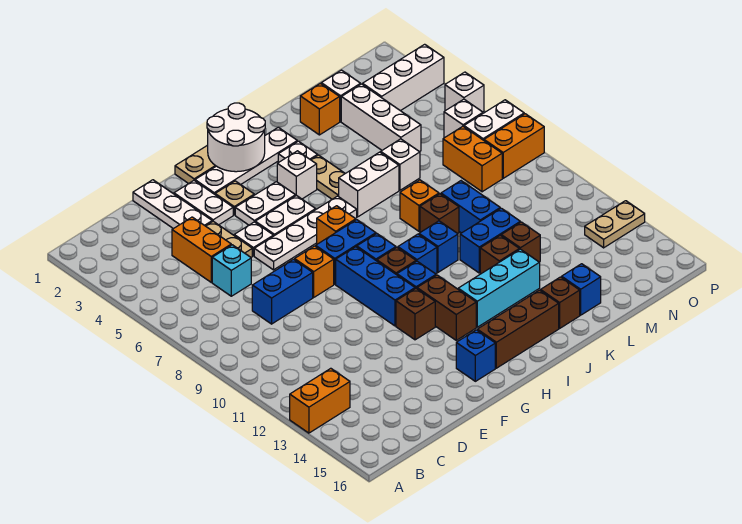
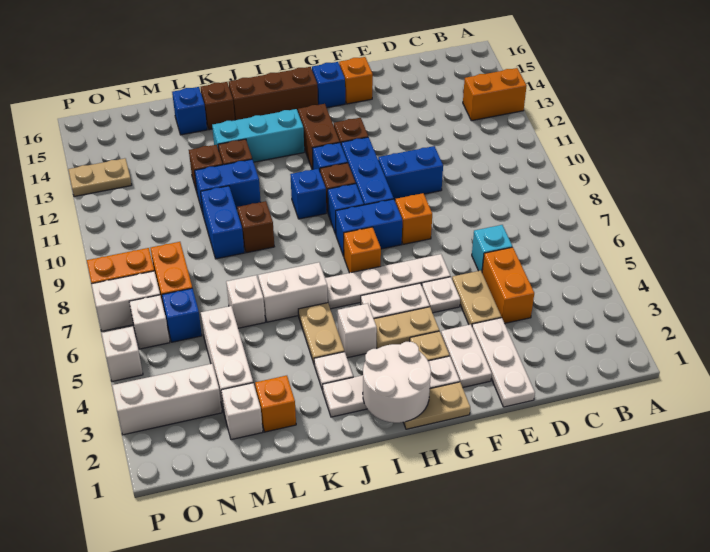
blue 1x2 brick [252,259,313,324] -> blue 1x2 brick moved to [378,146,443,200]
white 1x2 plate [235,182,295,225] -> tan 1x2 plate [374,307,439,349]
blue 1x1 brick [419,221,458,272] -> blue 1x1 brick moved to [162,288,202,342]
orange 1x1 brick [400,180,439,231] -> orange 1x1 brick moved to [339,57,373,104]

